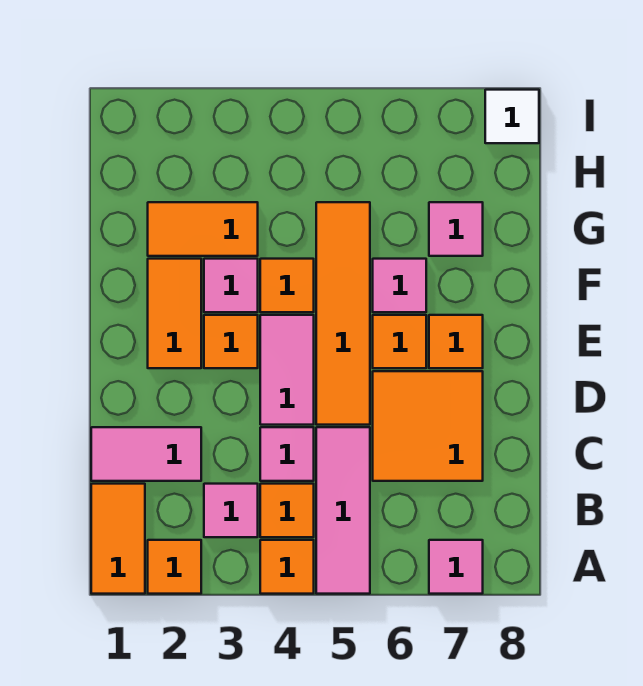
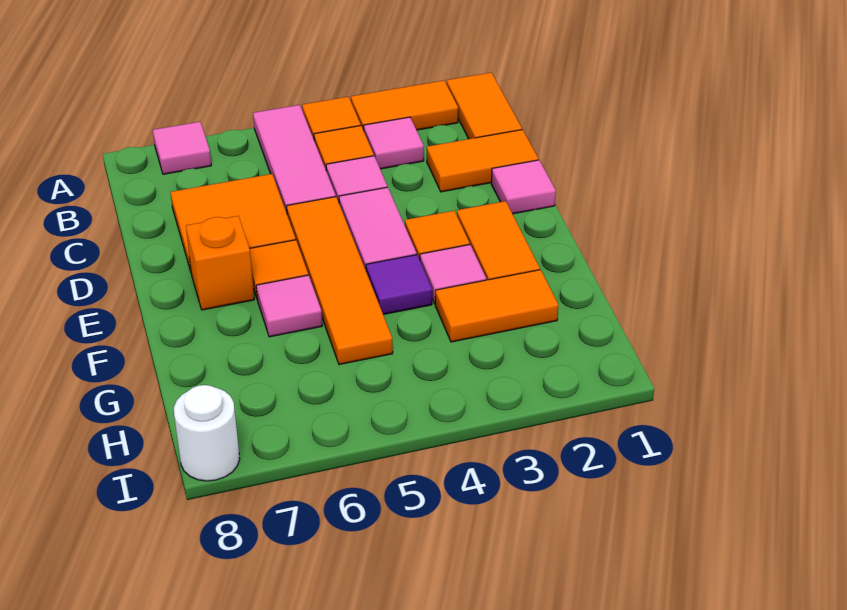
orange 1x1 tile [148,540,201,594] -> orange 1x2 tile [351,81,458,130]
pink 1x2 tile [91,427,201,481] -> orange 1x2 tile [427,130,539,192]
orange 1x1 tile [429,315,483,368] -> orange 1x1 brick [186,216,254,310]
orange 1x1 tile [260,259,314,312] -> purple 1x1 tile [366,255,432,315]
pink 1x1 tile [429,202,483,256] -> pink 1x1 tile moved to [491,160,556,214]
white 1x1 tile [485,90,539,143] -> white 1x1 round brick [174,385,240,481]

